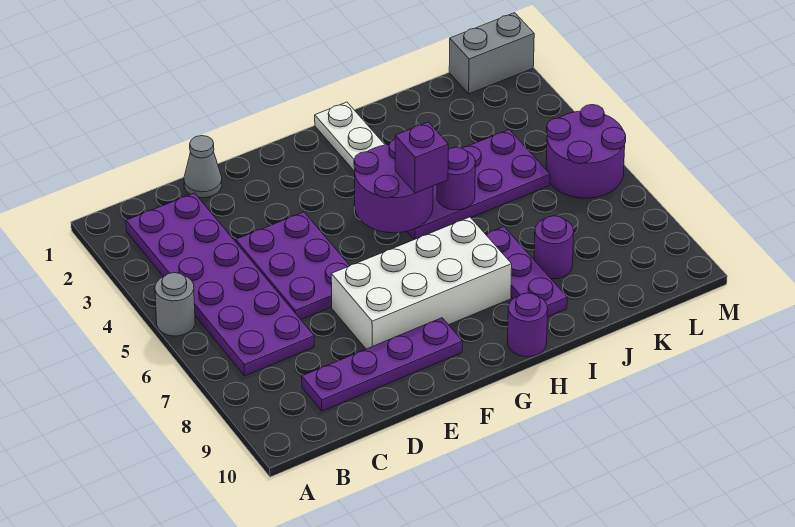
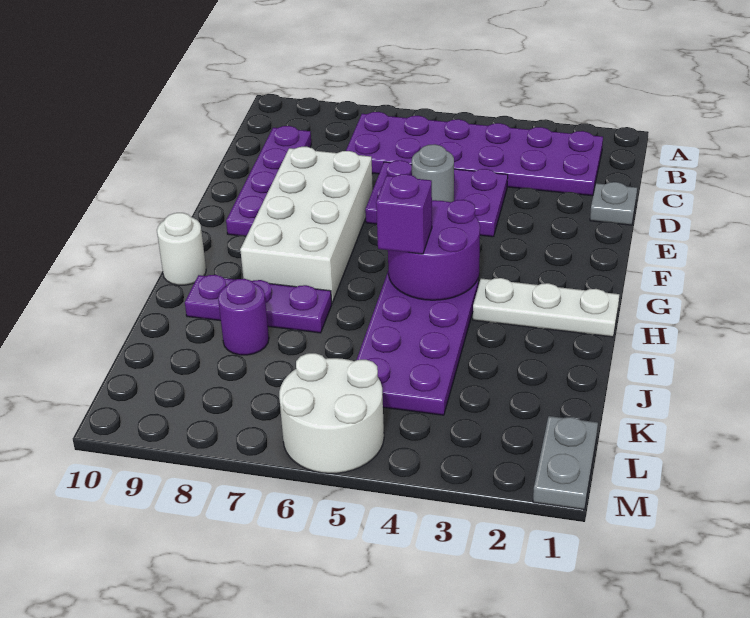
grey 1x1 round brick [155,273,195,336] -> grey 1x1 round brick moved to [412,144,454,202]
grey 1x1 cone [184,136,222,198] -> grey 1x1 plate [590,182,637,225]
purple 1x1 round brick [508,293,548,357] -> white 1x1 round brick [157,213,206,285]
purple 1x1 round brick [437,147,475,210] -> none
grey 1x2 brick [449,13,534,94] -> grey 1x2 plate [533,416,598,510]
purple 2x2 round brick [546,105,626,198] -> white 2x2 round brick [279,353,384,473]

